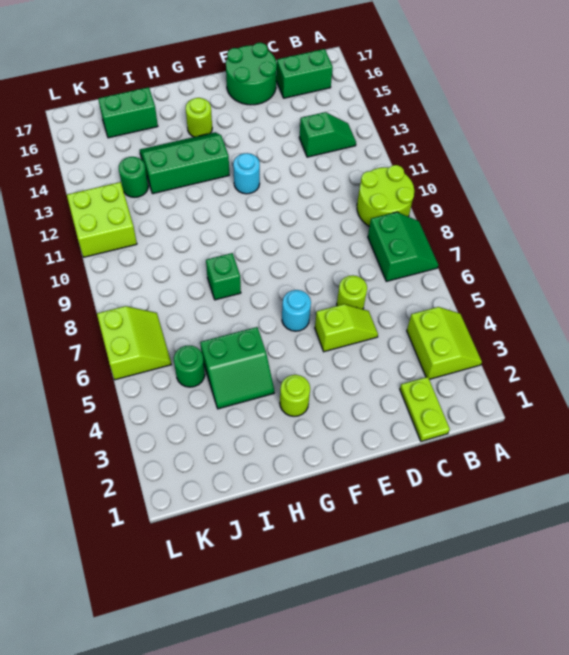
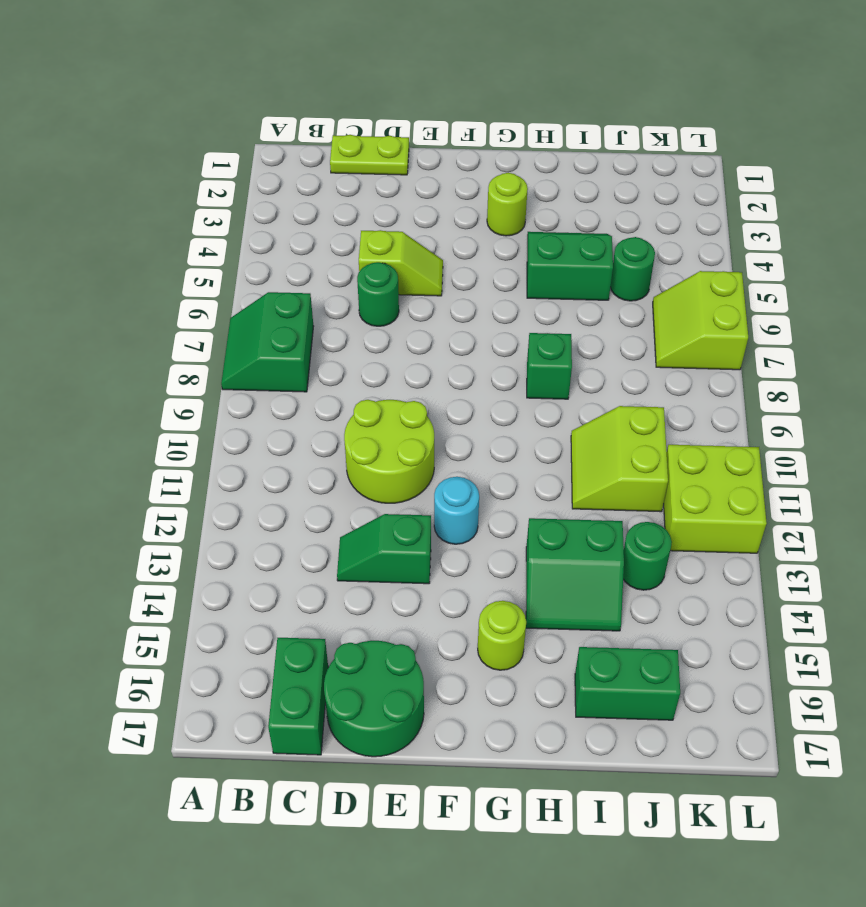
lime 2x2 slope [407,307,482,379] -> lime 2x2 slope moved to [571,406,668,512]
lime 2x2 round brick [357,165,414,227] -> lime 2x2 round brick moved to [344,400,434,503]
green 1x2 slope [299,112,356,157] -> green 1x2 slope moved to [337,514,431,584]
green 1x2 brick [276,49,333,98] -> green 1x2 brick turned to [268,638,328,755]
lime 1x2 plate [400,377,450,441] -> lime 1x2 plate turned to [330,135,409,175]
lime 1x2 slope [315,304,378,352] -> lime 1x2 slope turned to [359,230,443,296]
lime 1x1 round brick [337,275,367,309] -> green 1x1 round brick [357,262,399,326]
cyan 1x1 round brick [282,290,311,331] -> none
green 2x3 slope [140,132,229,194] -> green 2x2 slope [526,518,624,631]

